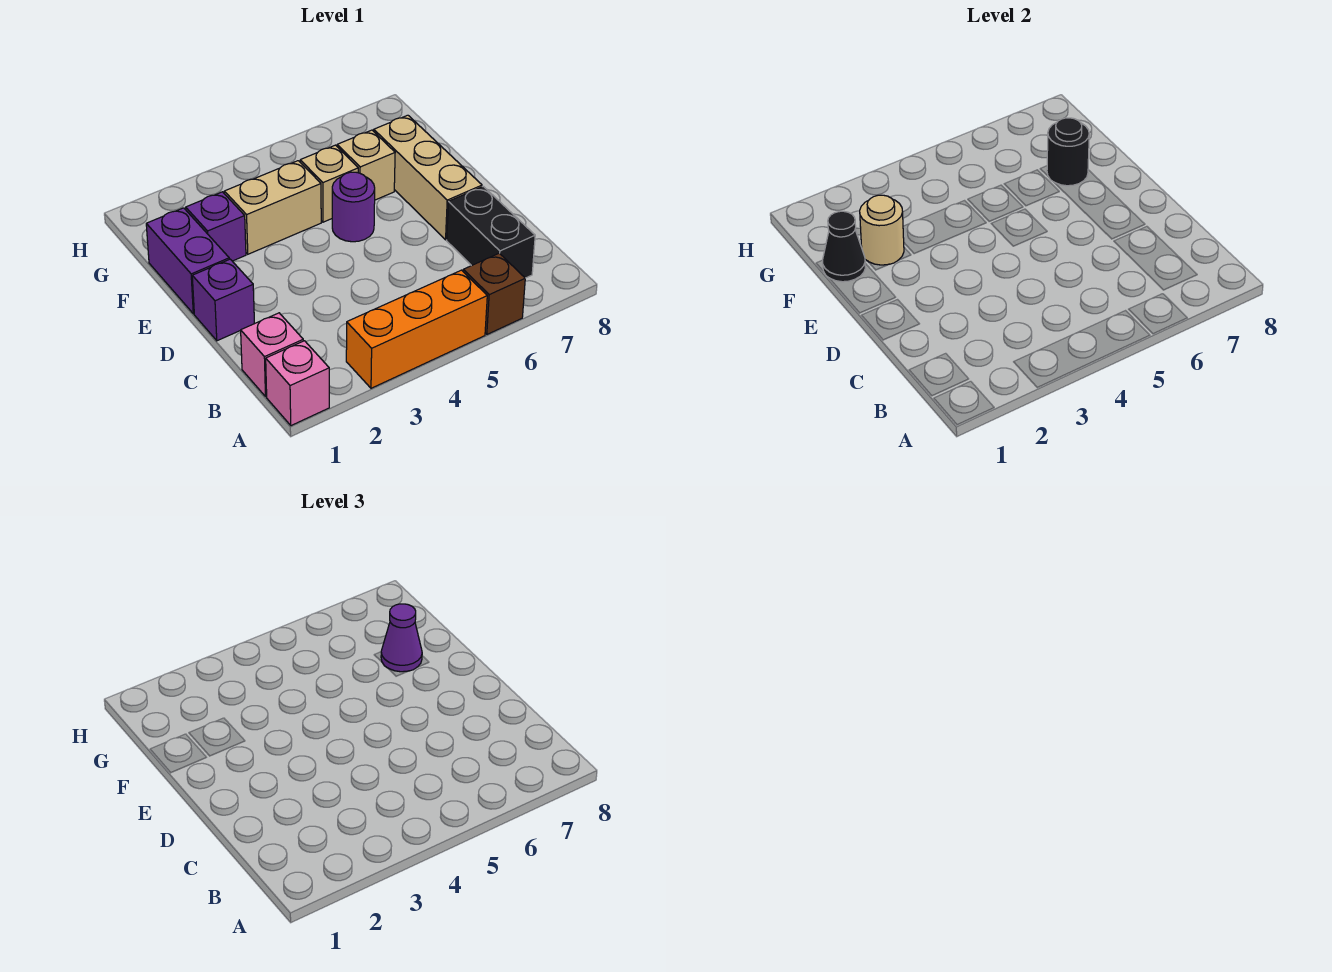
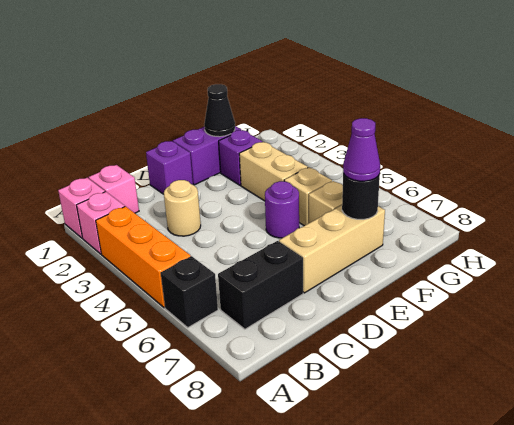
none -> pink 1x1 brick [77,192,125,254]
brown 1x1 brick [463,253,525,334] -> black 1x1 brick [161,256,218,327]
tan 1x1 round brick [860,195,904,265] -> tan 1x1 round brick moved to [164,180,201,236]

